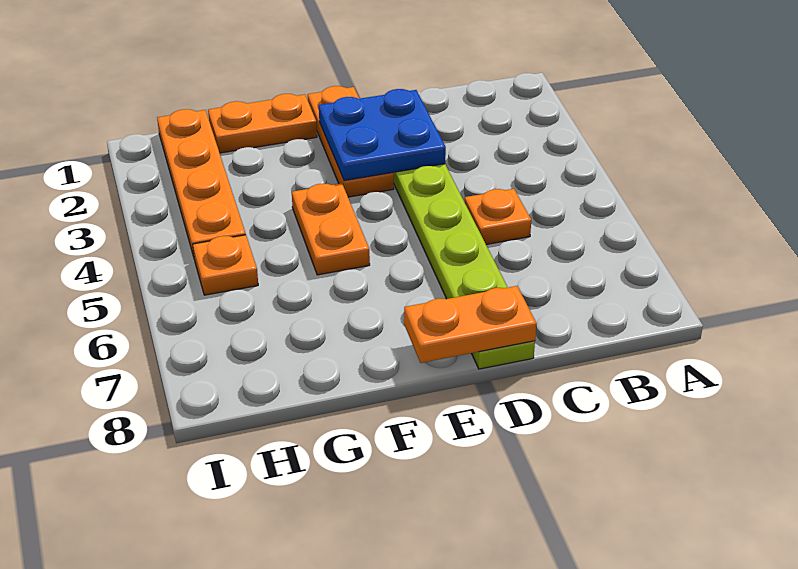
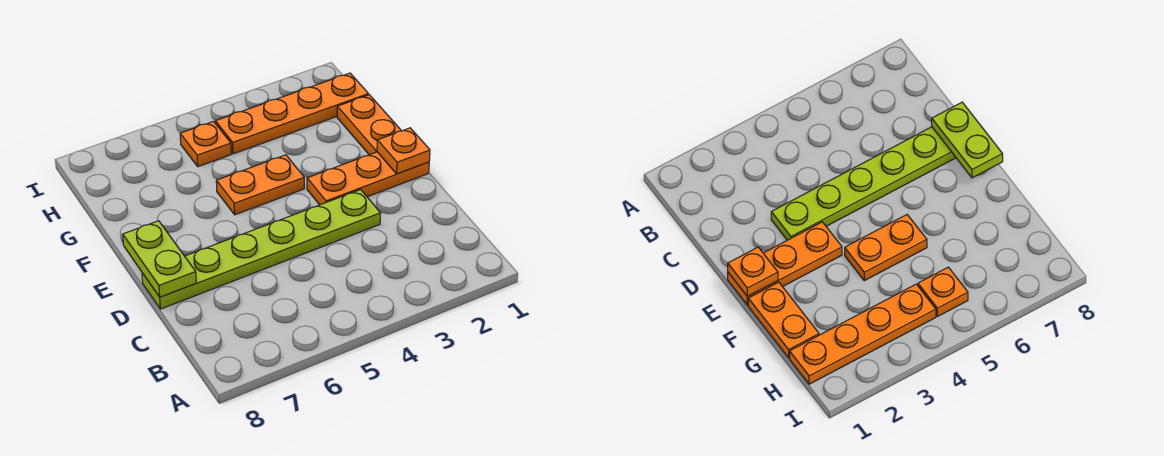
orange 1x1 plate [464,189,531,245] -> orange 1x1 plate moved to [377,128,430,174]
blue 2x2 plate [319,89,446,181] -> none
orange 1x2 plate [404,286,537,363] -> lime 1x2 plate [123,221,196,297]

